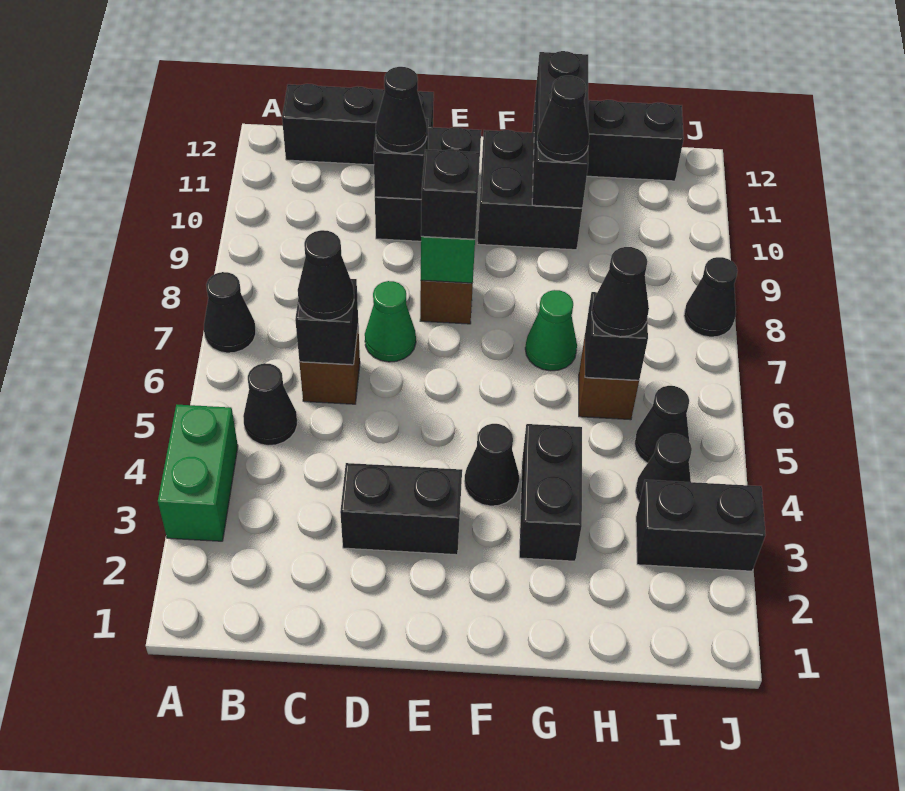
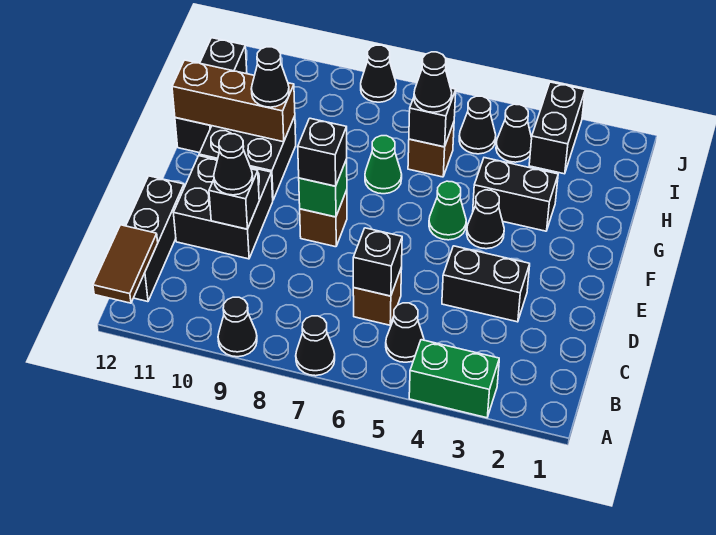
none -> brown 1x2 tile [93,225,158,303]
black 1x1 cone [298,230,354,320] -> black 1x1 cone moved to [218,297,257,357]
black 1x2 brick [340,463,462,555] -> black 1x2 brick turned to [442,246,530,322]
green 1x1 cone [365,281,416,362] -> green 1x1 cone moved to [429,181,466,240]
black 1x3 brick [532,51,588,208] -> brown 1x3 brick [172,60,295,142]

